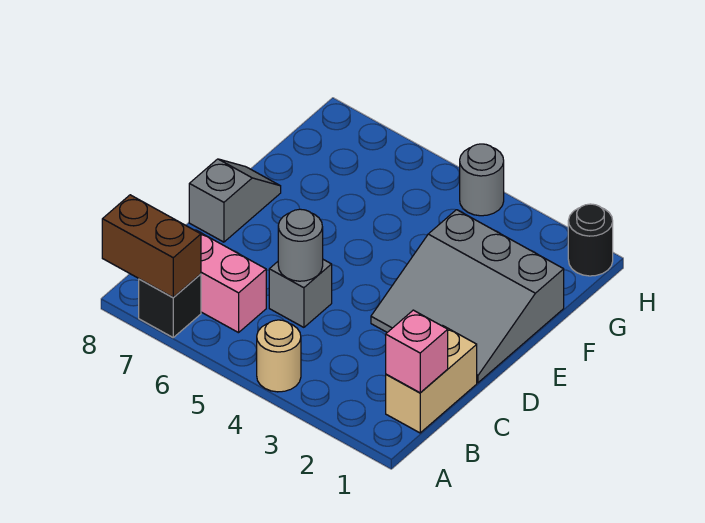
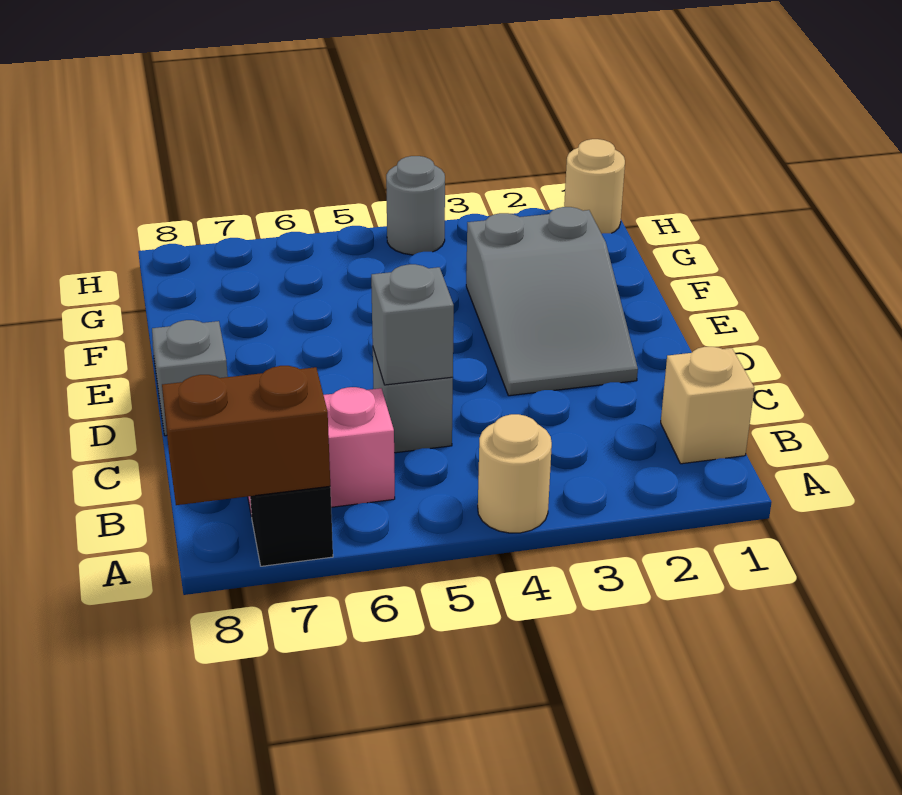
tan 1x2 brick [386,325,477,433] -> tan 1x1 brick [661,347,754,464]
pink 1x1 brick [386,310,448,393] -> none
grey 1x1 round brick [278,209,323,281] -> grey 1x1 brick [371,264,454,385]
grey 3x3 slope [371,210,564,383] -> grey 2x3 slope [466,207,638,396]
black 1x1 round brick [568,204,613,276] -> tan 1x1 round brick [564,139,625,234]

